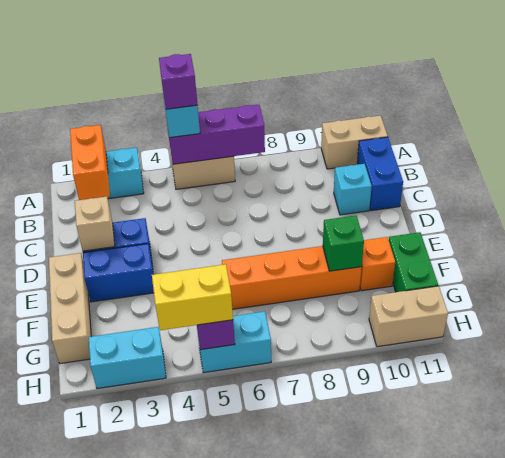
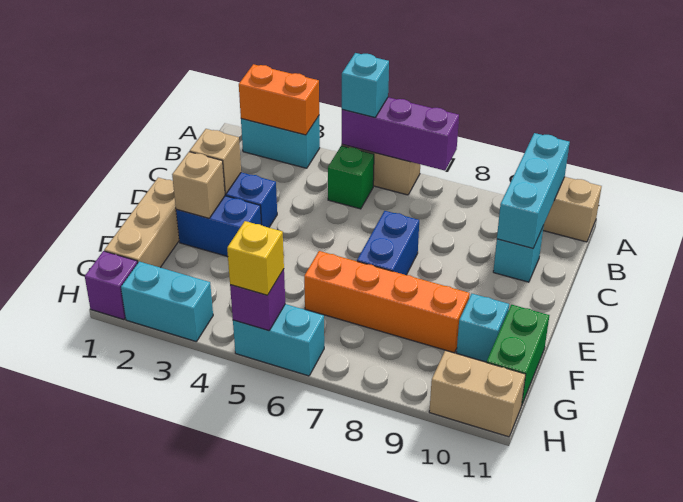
orange 1x2 brick [70,125,110,200] -> orange 1x2 brick turned to [239,64,319,135]
purple 1x1 brick [159,54,197,109] -> purple 1x1 brick moved to [85,251,137,320]
none -> cyan 1x3 brick [497,133,570,248]
blue 1x2 brick [357,137,403,211] -> blue 1x2 brick moved to [357,211,419,275]
none -> tan 1x1 brick [172,152,225,218]
green 1x1 brick [323,216,364,271] -> green 1x1 brick moved to [328,146,374,209]
orange 1x1 brick [360,237,395,291] -> cyan 1x1 brick [456,294,509,362]
yellow 1x2 brick [152,264,233,330] -> yellow 1x1 brick [227,221,284,295]

